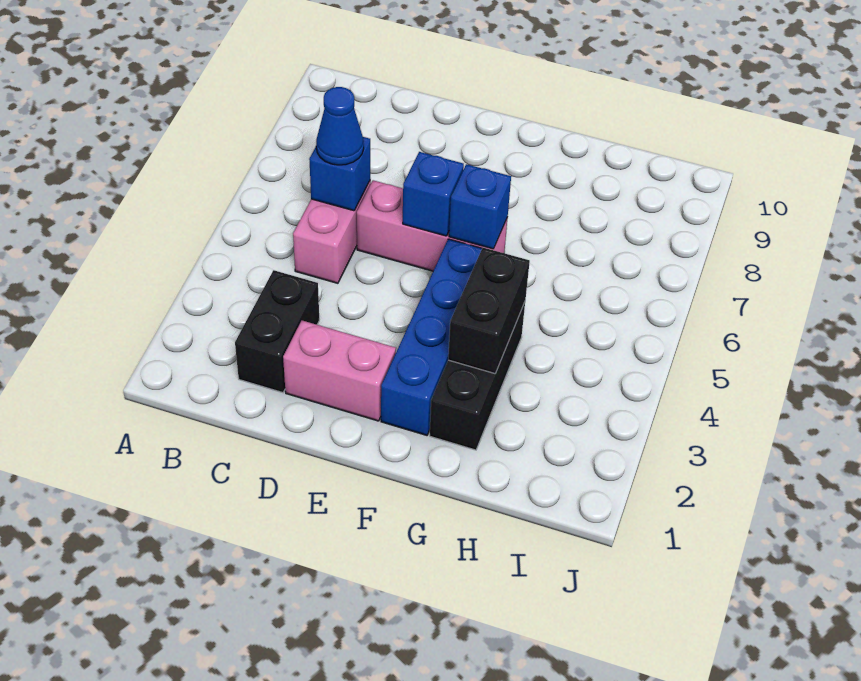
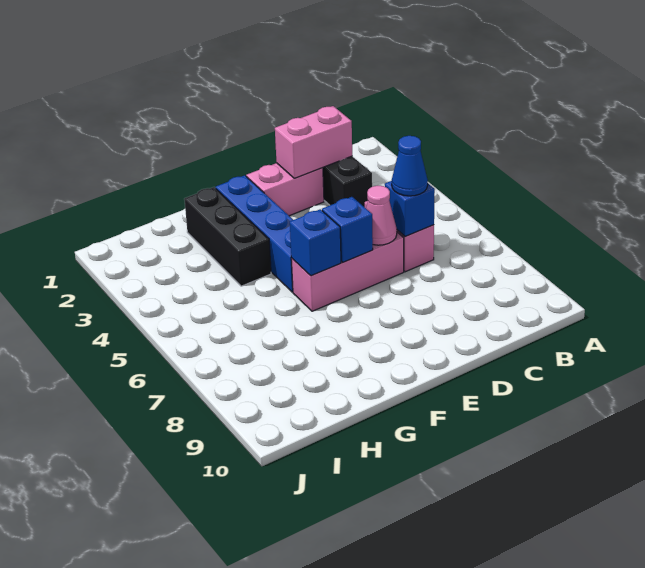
none -> pink 1x2 brick [275,106,352,178]
none -> pink 1x1 cone [366,186,397,245]
black 1x2 brick [448,248,530,374] -> none

